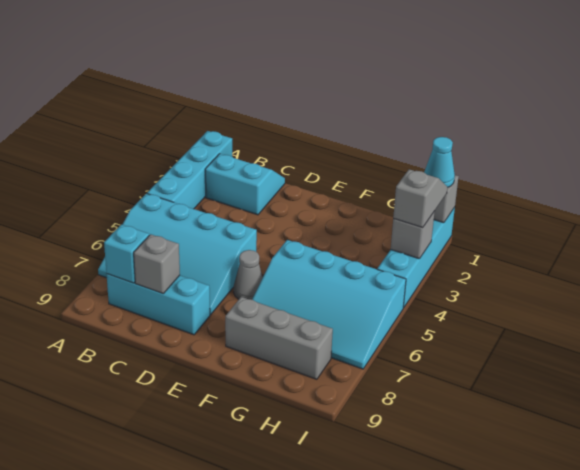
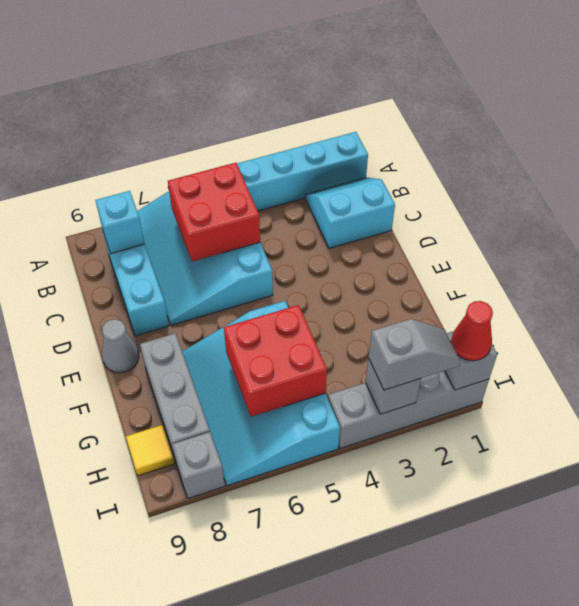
cyan 2x2 slope [205,154,285,215] -> cyan 2x2 slope turned to [305,178,395,248]
none -> red 2x2 brick [168,163,260,261]
grey 1x1 brick [134,234,180,293] -> grey 1x1 brick moved to [172,432,225,498]
grey 1x1 cone [234,250,263,300] -> grey 1x1 cone moved to [102,319,139,373]
none -> red 2x2 brick [224,305,327,417]
none -> yellow 1x1 tile [126,425,174,476]
cyan 1x4 brick [377,207,455,308] -> grey 1x4 brick [328,371,489,448]
cyan 1x1 cone [424,137,455,187] -> red 1x1 cone [451,301,493,361]

